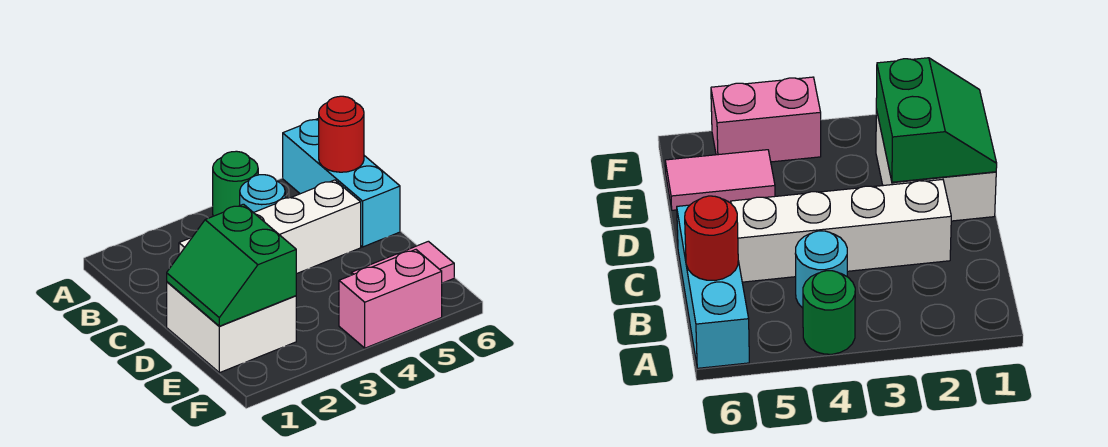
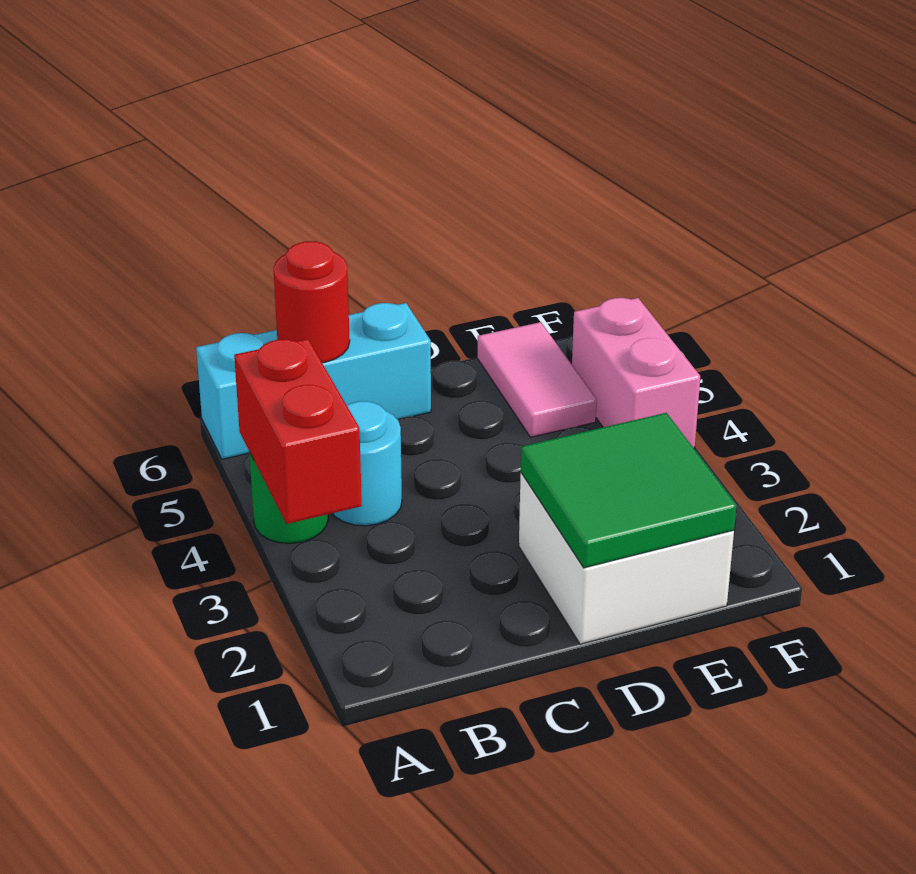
none -> red 1x2 brick [234,339,362,524]
white 1x4 brick [179,180,361,274] -> none
green 2x2 slope [167,204,296,326] -> green 2x2 tile [521,413,737,568]

